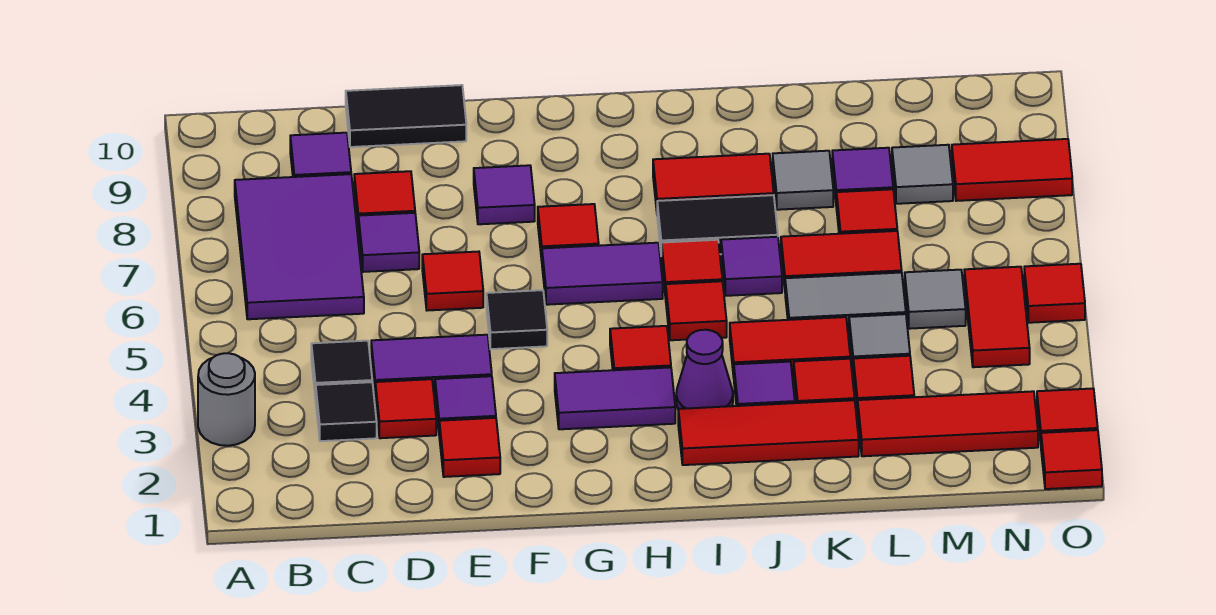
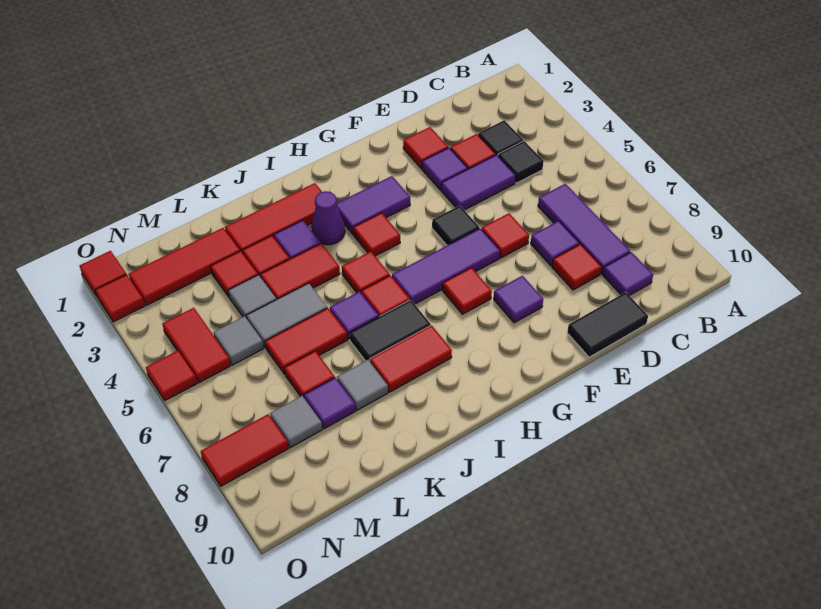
grey 1x1 round brick [198,353,255,446] -> none
purple 2x3 tile [235,174,364,319] -> purple 1x3 tile [538,184,630,274]
purple 1x2 tile [542,243,663,305] -> purple 1x3 tile [392,228,500,304]

